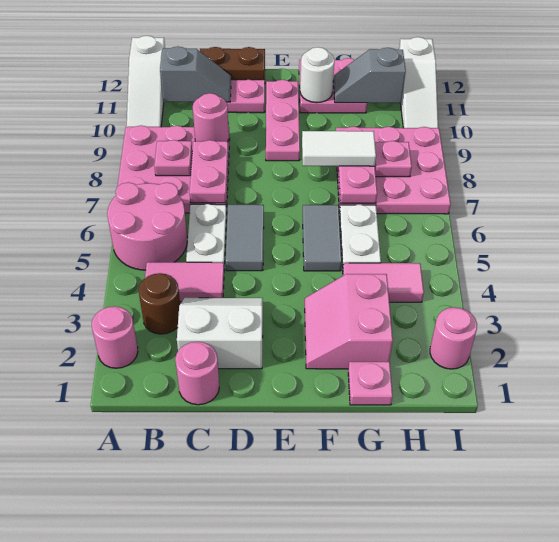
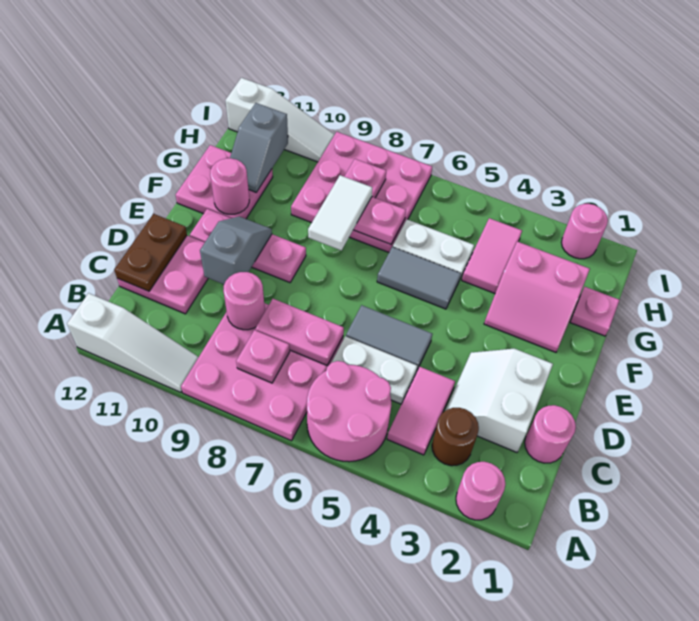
grey 1x2 slope [160,46,231,102] -> grey 1x2 slope moved to [200,216,272,284]
white 1x1 round brick [300,47,334,103] -> pink 1x1 round brick [210,158,249,214]

